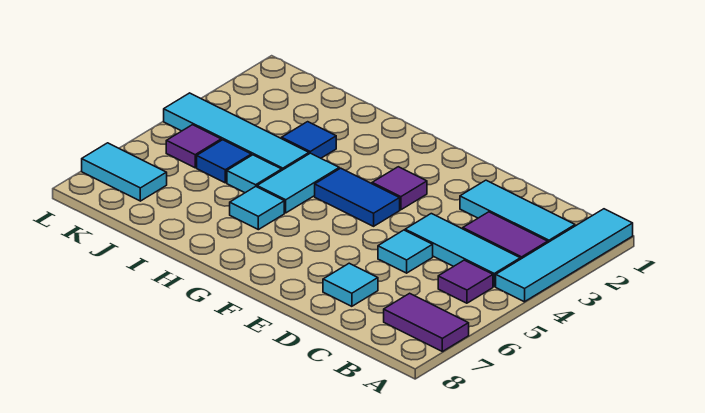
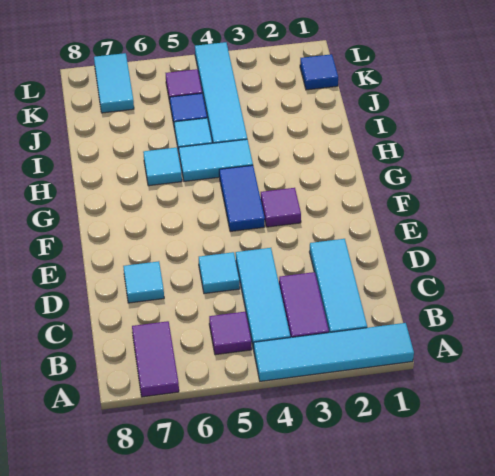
blue 1x1 tile [282,122,336,158] -> blue 1x1 tile moved to [300,54,338,90]

